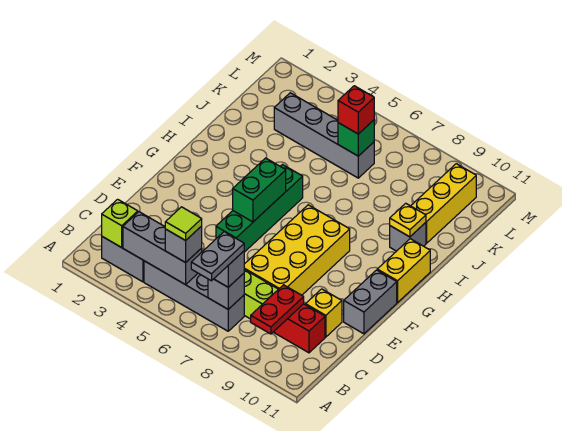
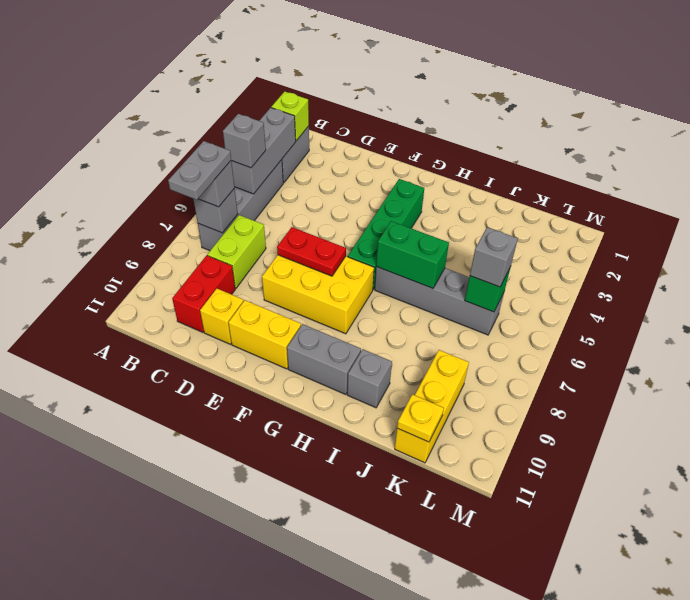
grey 1x2 plate [191,232,244,281] -> grey 1x2 plate turned to [168,141,231,200]
lime 1x1 tile [165,207,202,240] -> none
red 1x2 plate [251,285,304,334] -> red 1x2 plate moved to [277,227,346,276]
yellow 2x4 brick [244,205,350,295] -> yellow 2x3 brick [262,255,374,334]
green 1x4 brick [216,165,303,252] -> green 1x4 brick turned to [348,179,424,289]
grey 1x2 brick [344,270,397,334] -> grey 1x2 brick moved to [287,324,361,395]
green 1x2 brick [233,158,286,222] -> green 1x2 brick moved to [376,221,449,288]
yellow 1x2 brick [377,239,430,302] -> yellow 1x2 brick moved to [228,300,301,369]
yellow 1x1 plate [390,203,426,237] -> yellow 1x1 plate moved to [397,394,444,442]
yellow 1x3 brick [411,164,476,243] -> yellow 1x3 brick turned to [395,350,469,463]
grey 1x4 brick [274,93,374,178] -> grey 1x4 brick turned to [375,267,504,335]
red 1x1 brick [338,86,374,134] -> grey 1x1 brick [470,227,518,287]

